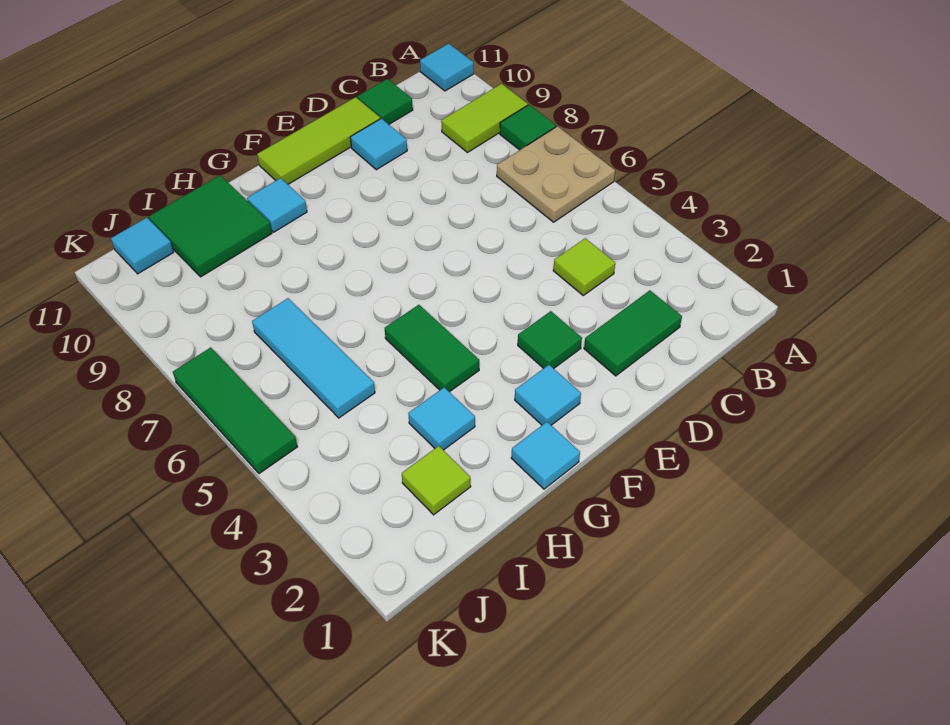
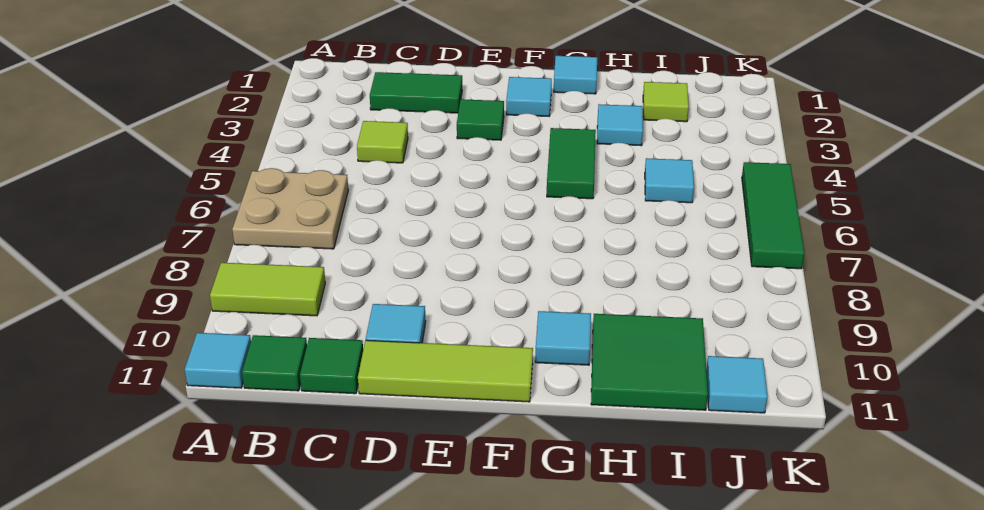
green 1x1 tile [500,105,556,150] -> green 1x1 tile moved to [242,335,307,391]
cyan 1x3 tile [252,298,375,418] -> cyan 1x1 tile [645,158,694,203]

